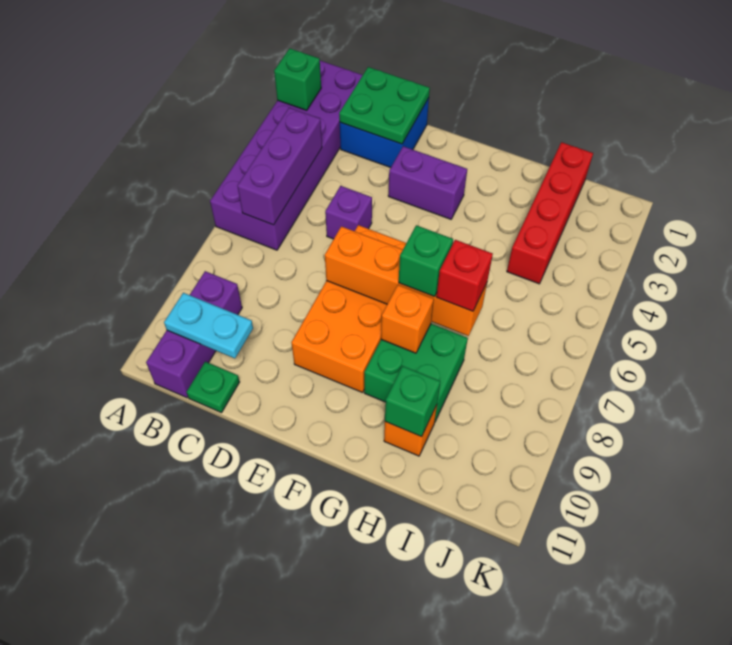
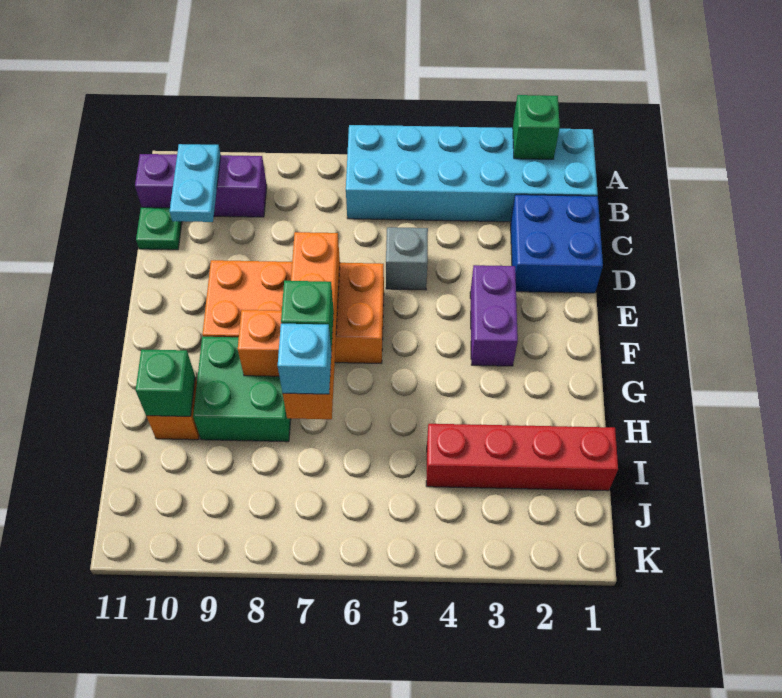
purple 2x6 brick [210,61,363,250] -> cyan 2x6 brick [346,125,598,222]
purple 1x3 brick [238,108,322,225] -> none
green 2x2 plate [339,67,430,144] -> none
purple 1x1 brick [325,186,372,239] -> grey 1x1 brick [386,227,428,290]
red 1x1 brick [437,240,493,311] -> cyan 1x1 brick [278,324,331,394]

